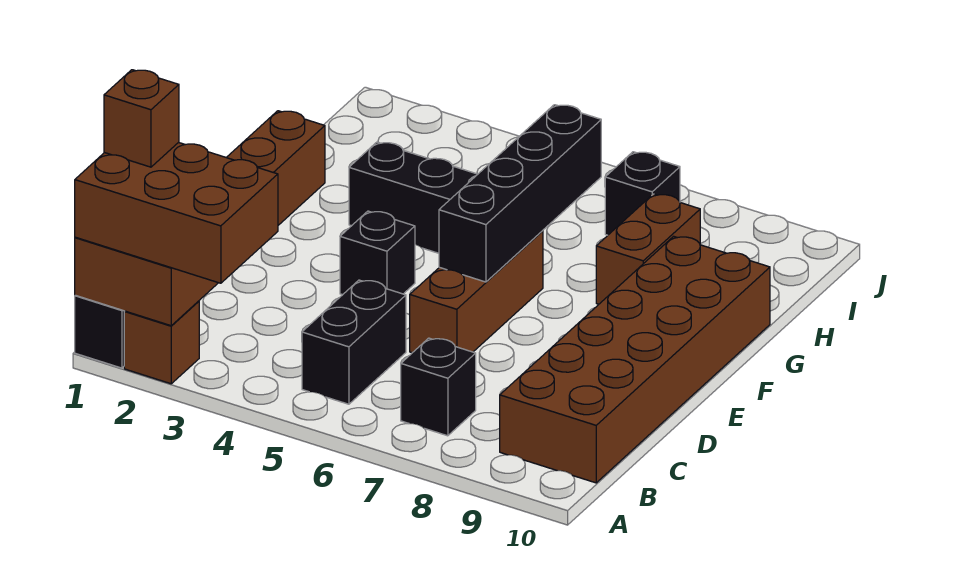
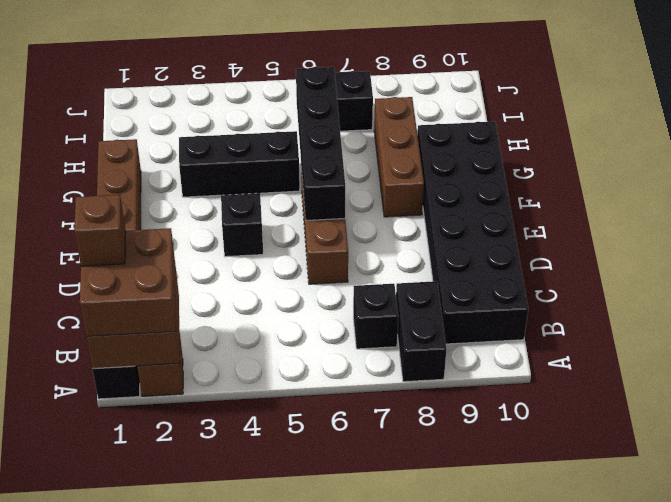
brown 2x3 brick [75,142,278,283] -> brown 2x2 brick [80,228,176,337]
black 1x2 brick [302,280,406,404] -> black 1x2 brick moved to [396,281,447,382]
brown 2x6 brick [500,236,770,483] -> black 2x6 brick [418,121,528,344]
brown 1x2 brick [596,194,700,304] -> brown 1x3 brick [374,97,424,217]

